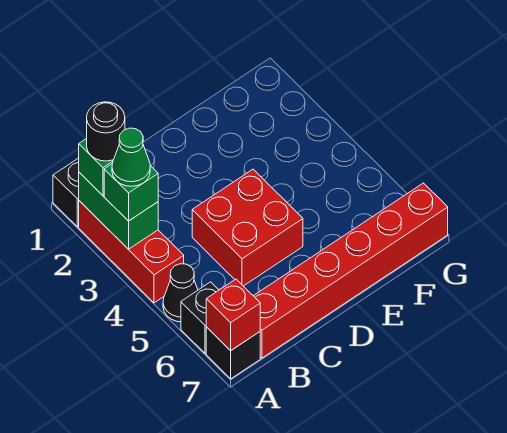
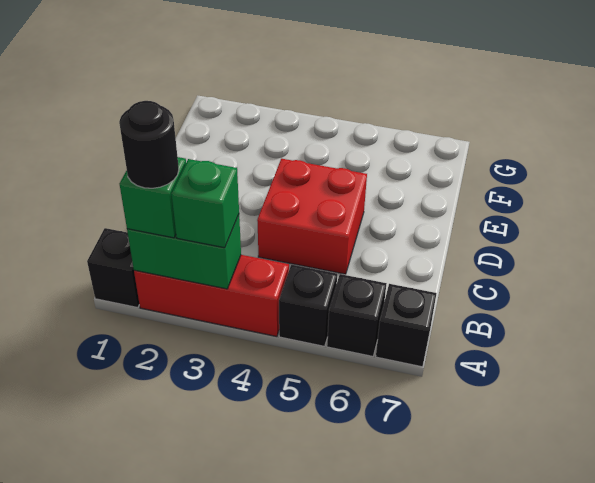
green 1x1 cone [112,128,150,186] -> none
black 1x1 cone [163,264,198,322] -> black 1x1 brick [279,265,337,346]
red 1x1 brick [206,279,260,351] -> none
red 1x6 brick [254,183,448,358] -> none

